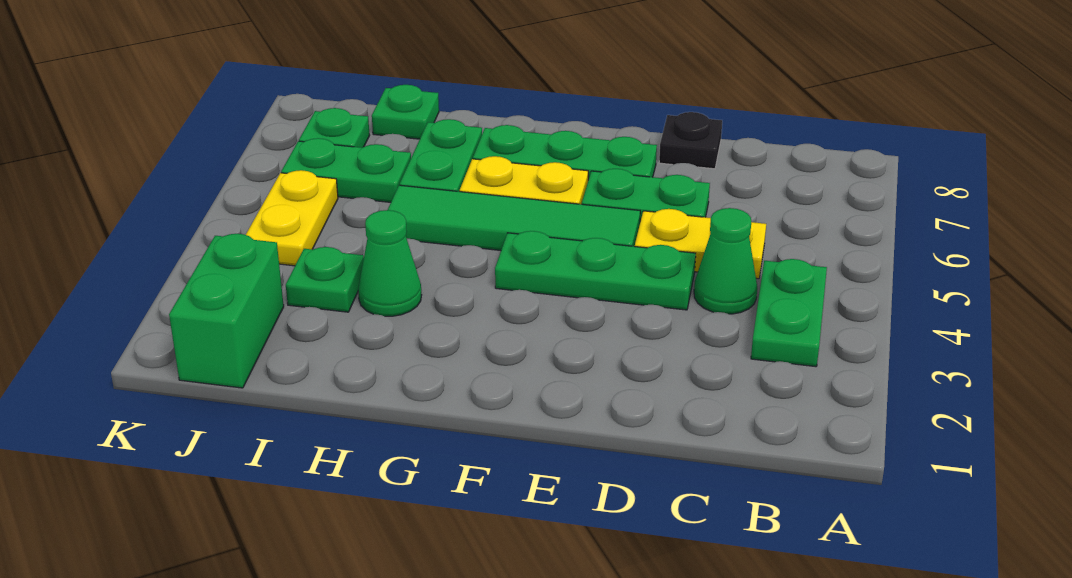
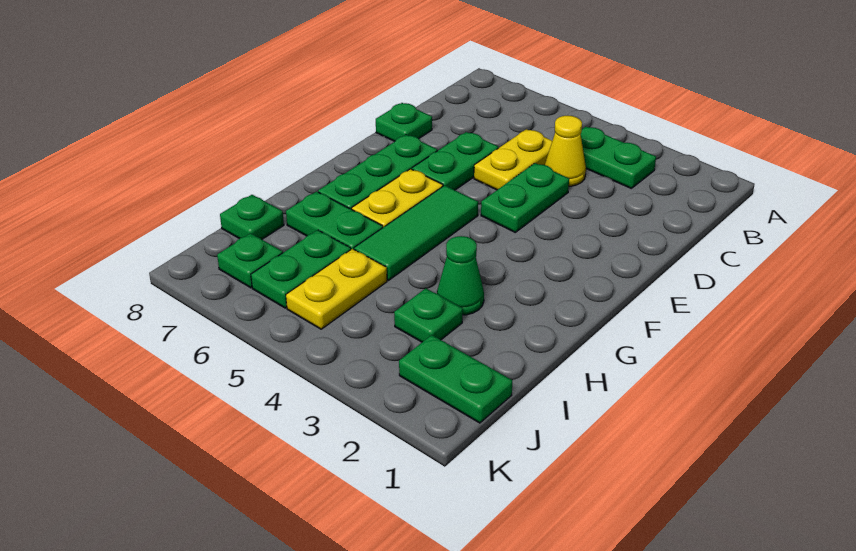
green 1x1 cone [694,208,757,314] -> yellow 1x1 cone [545,115,586,186]
green 1x3 plate [495,231,696,310] -> green 1x2 plate [481,163,569,232]
black 1x1 plate [659,112,722,169] -> green 1x1 plate [376,103,432,141]
green 1x4 tile [388,185,640,250] -> green 1x3 tile [354,185,478,280]
green 1x2 brick [169,234,284,388] -> green 1x2 plate [399,335,512,423]
yellow 1x2 plate [246,170,338,266] -> yellow 1x2 plate turned to [286,249,387,329]

